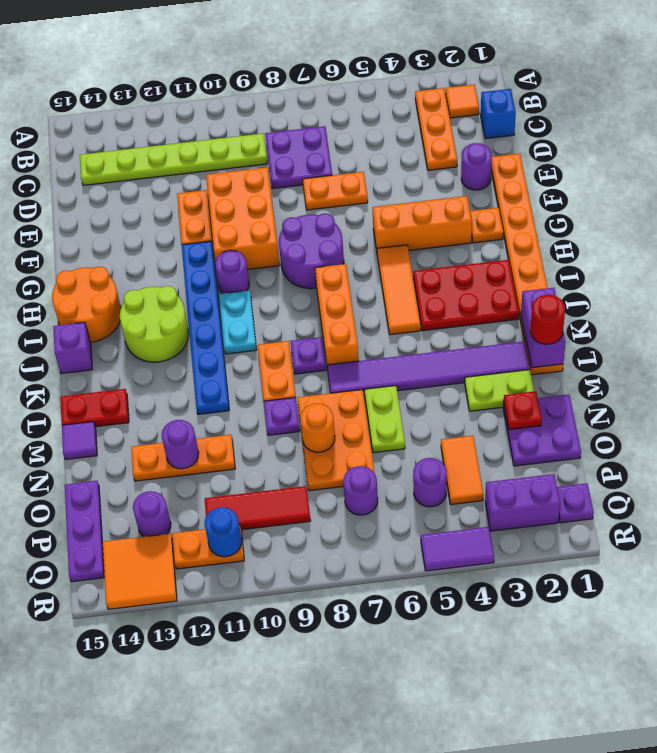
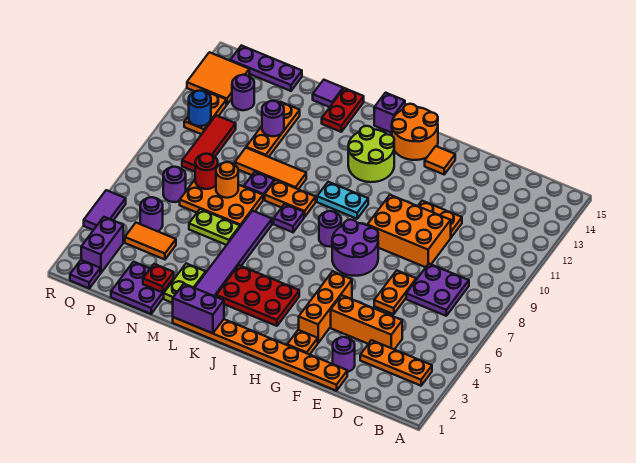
orange 1x1 tile [446,85,479,118] -> orange 1x1 tile moved to [425,146,455,174]
blue 1x1 brick [481,89,516,139] -> none
lime 1x6 plate [80,133,267,185] -> none
blue 1x6 plate [182,241,229,414] -> none
orange 1x3 tile [377,245,421,335] -> orange 1x3 tile moved to [235,148,306,189]
purple 1x1 round brick [215,250,249,293] -> purple 1x1 round brick moved to [319,211,341,247]
red 2x3 plate [413,260,519,331] -> red 2x3 plate turned to [216,265,299,326]
orange 1x3 brick [315,264,359,365] -> orange 1x3 brick moved to [331,295,402,349]
red 1x1 round brick [531,295,565,344] -> red 1x1 round brick moved to [195,154,218,189]

